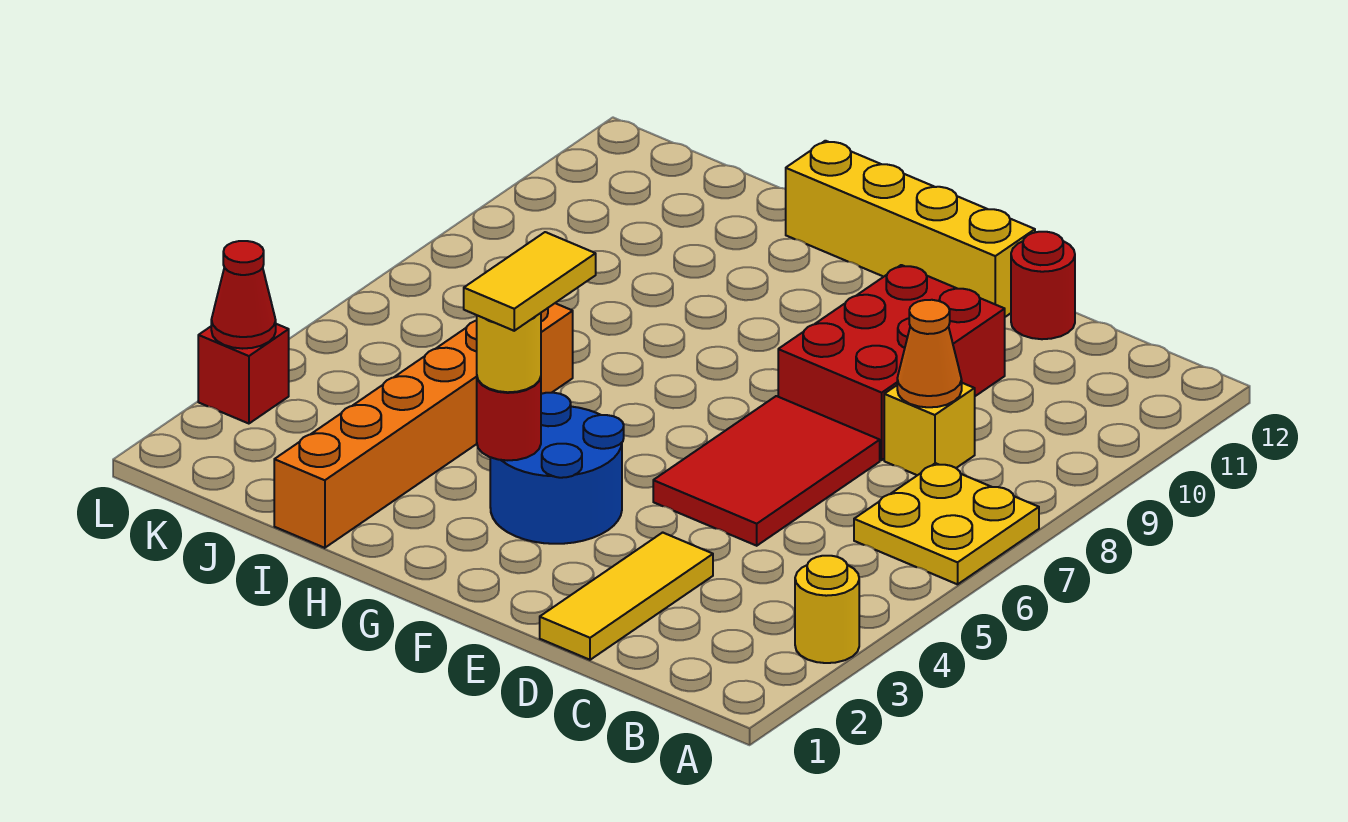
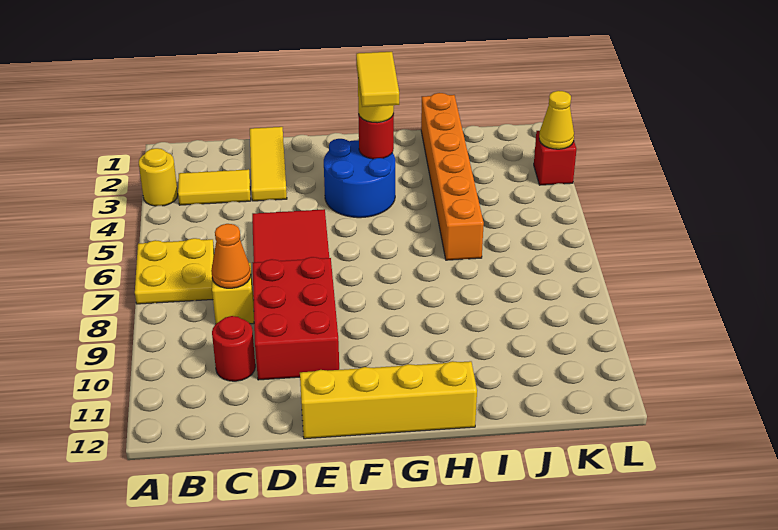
none -> yellow 1x2 tile [178,169,251,205]
red 1x1 round brick [1011,232,1075,339] -> red 1x1 round brick moved to [212,316,255,381]
red 1x1 cone [211,241,276,349] -> yellow 1x1 cone [539,91,574,149]

